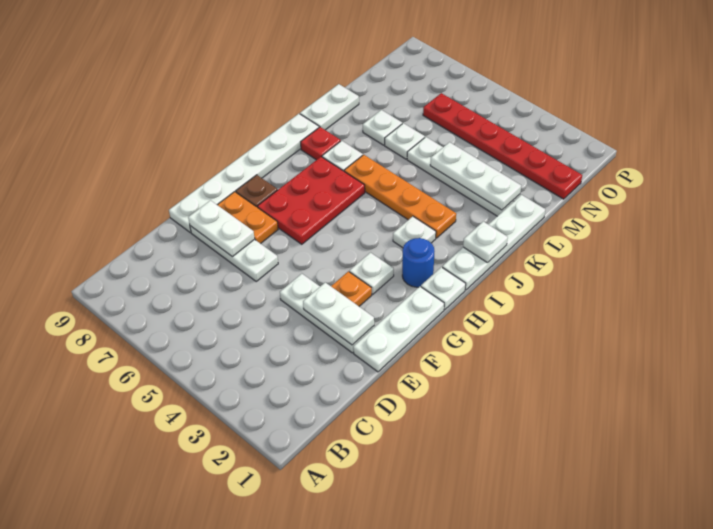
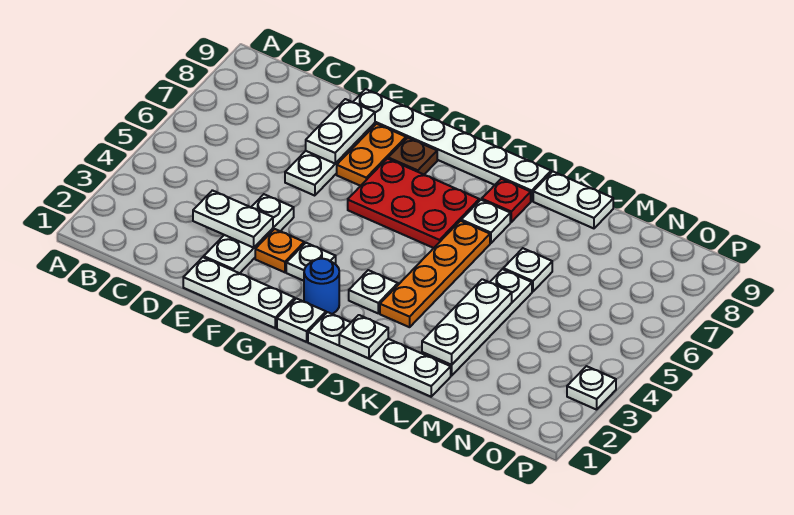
white 1x2 plate [303,283,374,345] -> white 1x2 plate turned to [193,190,273,248]
white 1x1 plate [363,110,402,145] -> white 1x1 plate moved to [567,366,616,410]
red 1x6 plate [423,93,582,199] -> none

